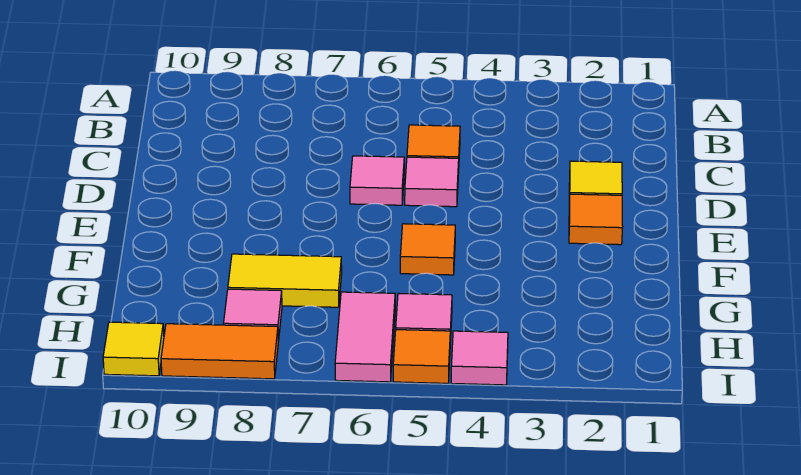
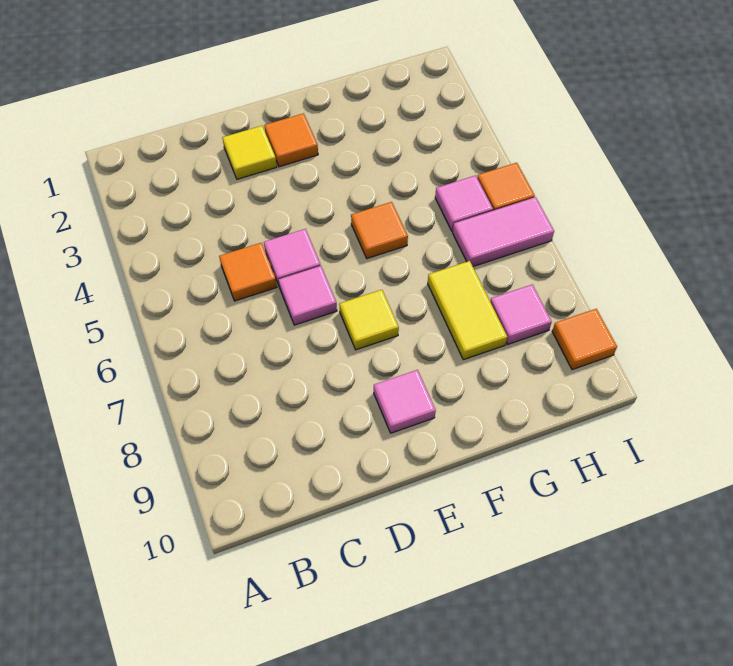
pink 1x1 tile [451,331,508,385] -> pink 1x1 tile moved to [374,370,436,433]
orange 1x2 tile [161,324,278,379] -> orange 1x1 tile [552,309,617,370]
yellow 1x1 tile [103,322,164,376] -> yellow 1x1 tile moved to [339,290,399,350]

